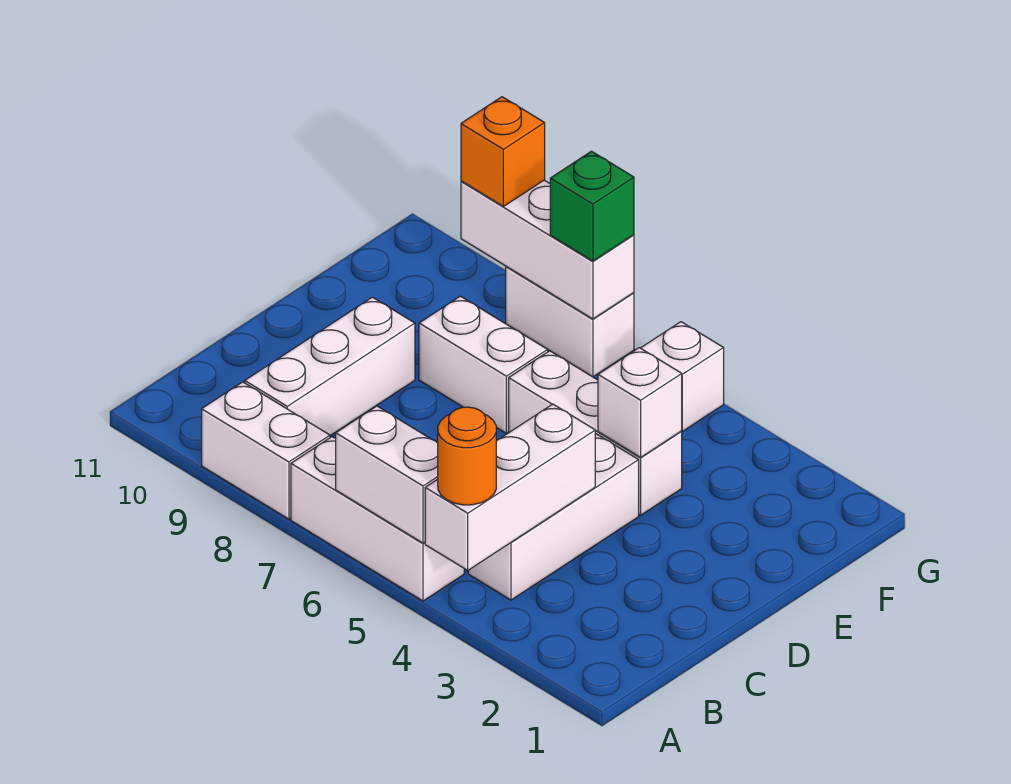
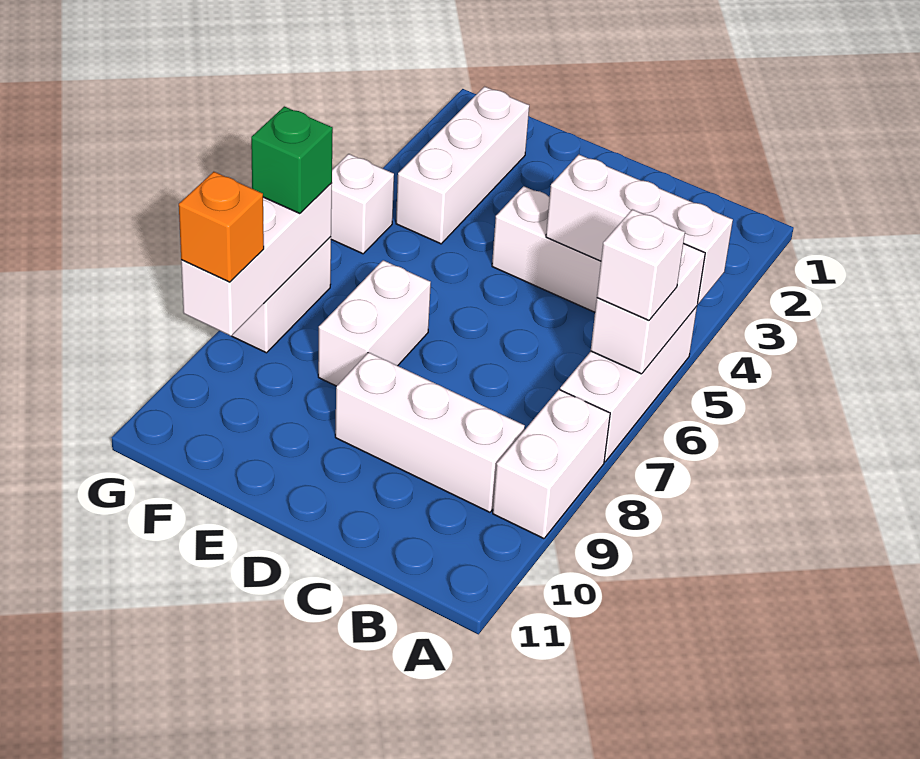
orange 1x1 round brick [438,407,496,505] -> none
white 1x3 brick [509,351,682,515] -> white 1x3 brick moved to [396,87,529,244]
white 1x1 brick [598,348,682,457] -> white 1x1 brick moved to [597,209,685,320]

